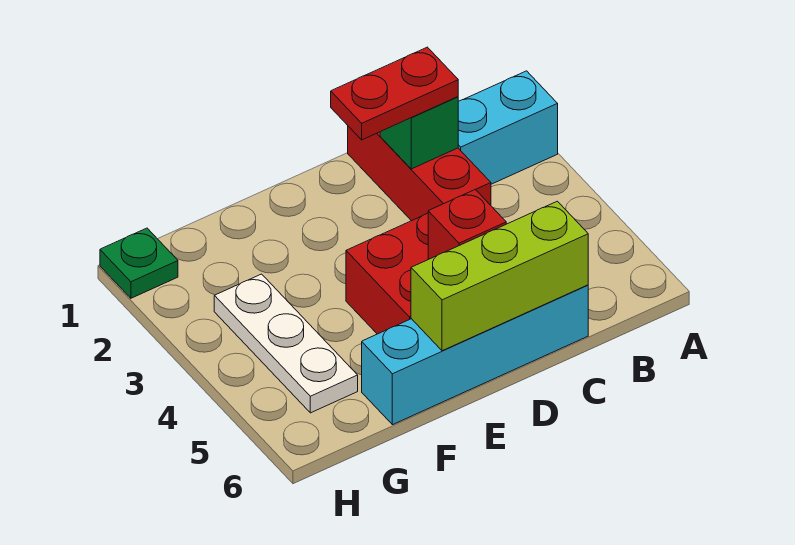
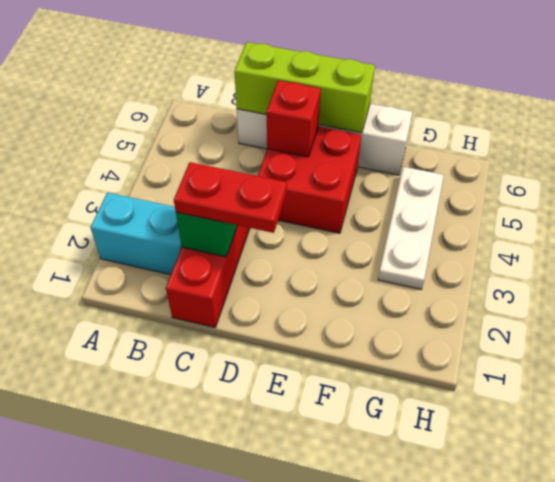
cyan 1x4 brick [362,285,588,425] -> white 1x4 brick [237,104,412,175]
green 1x1 plate [100,228,178,298] -> none

